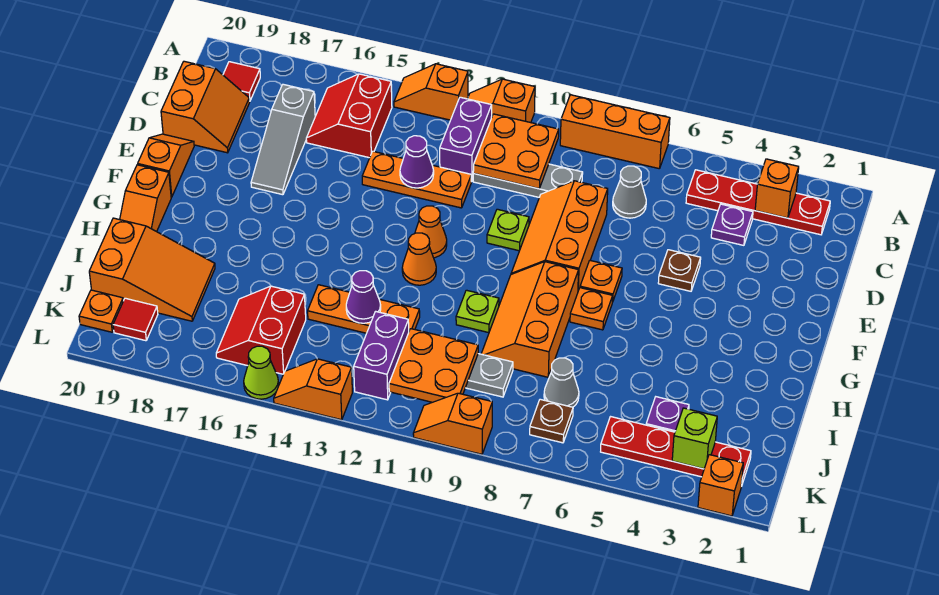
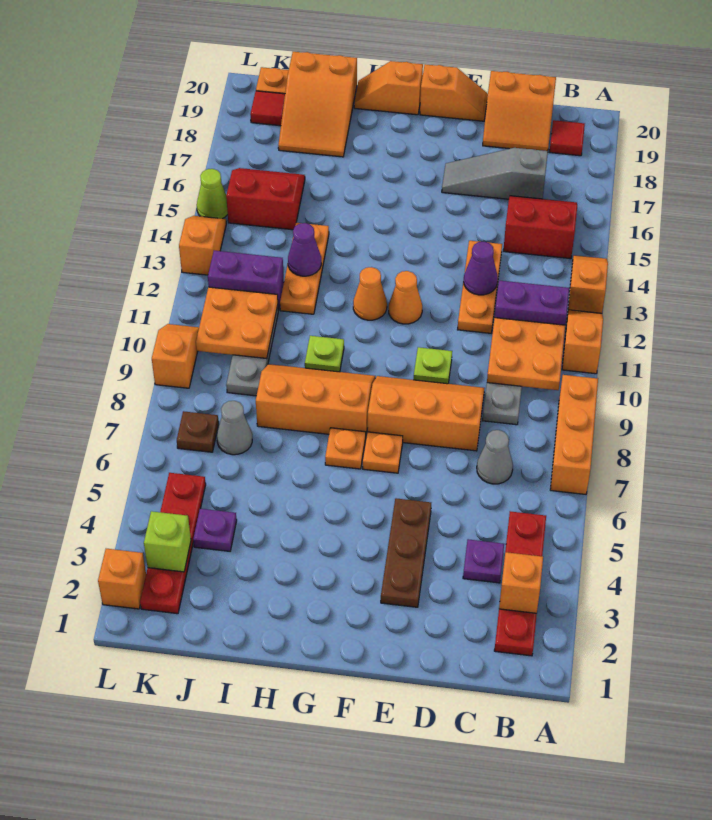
brown 1x1 plate [658,250,701,291] -> brown 1x3 plate [381,498,431,607]

